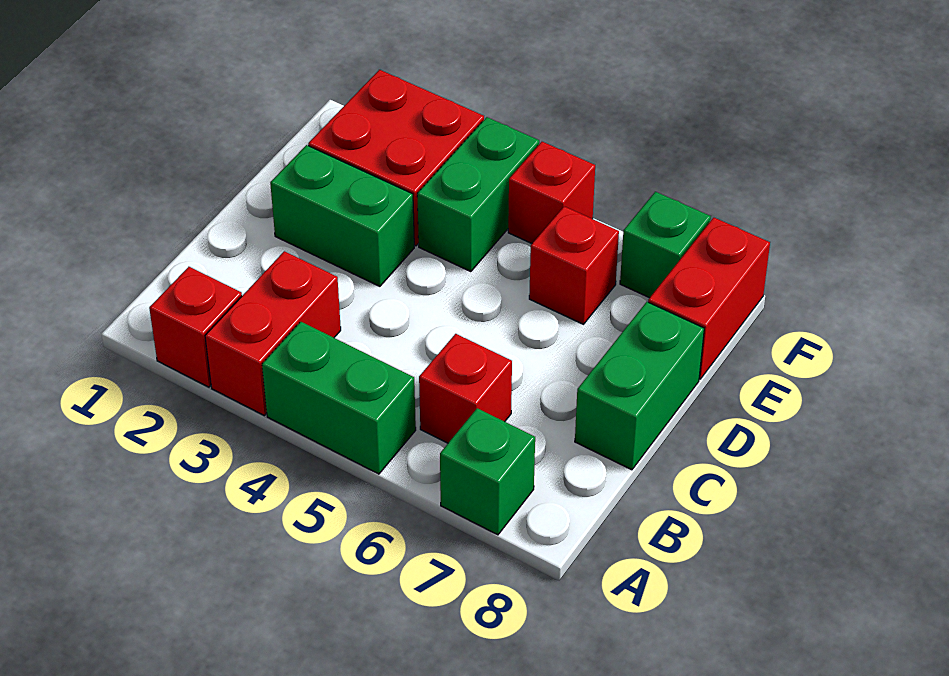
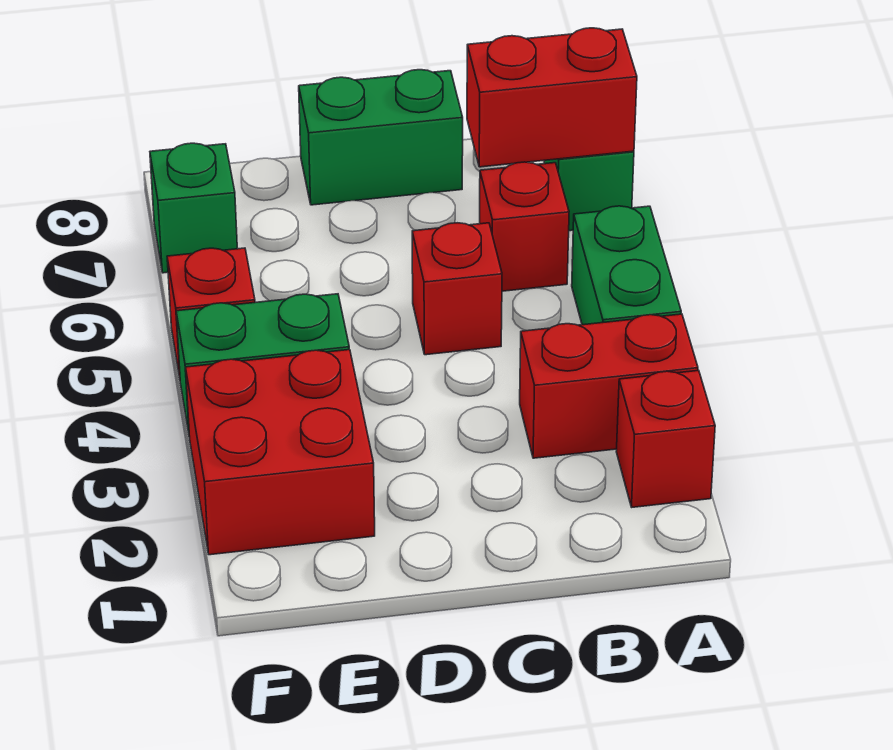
green 1x2 brick [270,145,414,286] -> none
red 1x1 brick [529,206,619,324] -> red 1x1 brick moved to [412,223,502,355]
red 1x2 brick [648,218,770,379] -> red 1x2 brick moved to [467,28,637,167]

